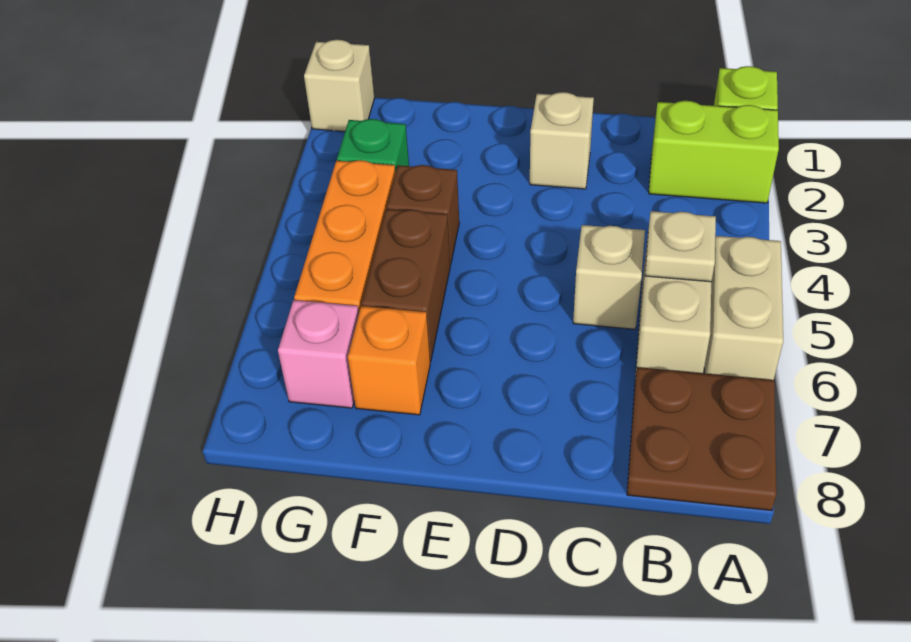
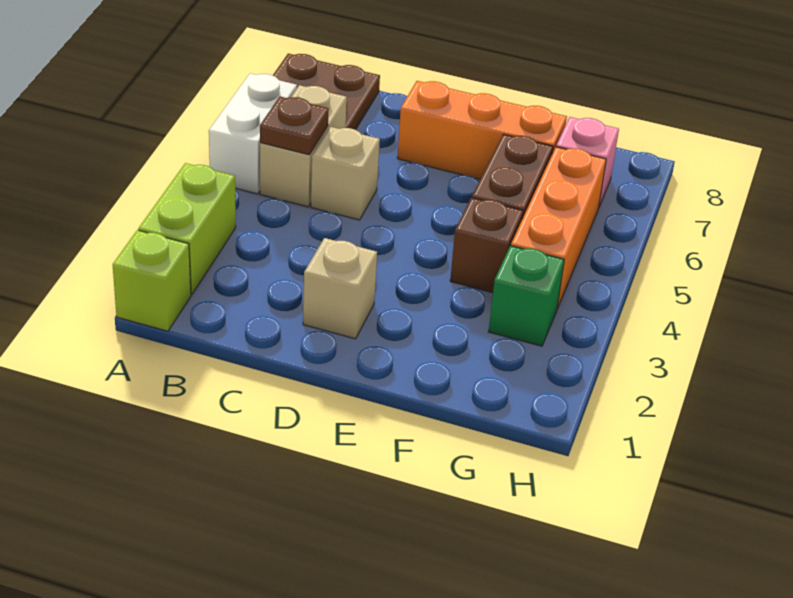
lime 1x2 brick [649,101,779,203] -> lime 1x2 brick turned to [138,163,236,295]
tan 1x2 brick [704,236,783,380] -> white 1x2 brick [209,73,297,194]
tan 1x1 plate [645,211,716,282] -> brown 1x1 plate [260,97,329,155]
orange 1x1 brick [348,306,430,415] -> orange 1x3 brick [397,81,567,179]
tan 1x1 brick [304,40,375,131] -> none

